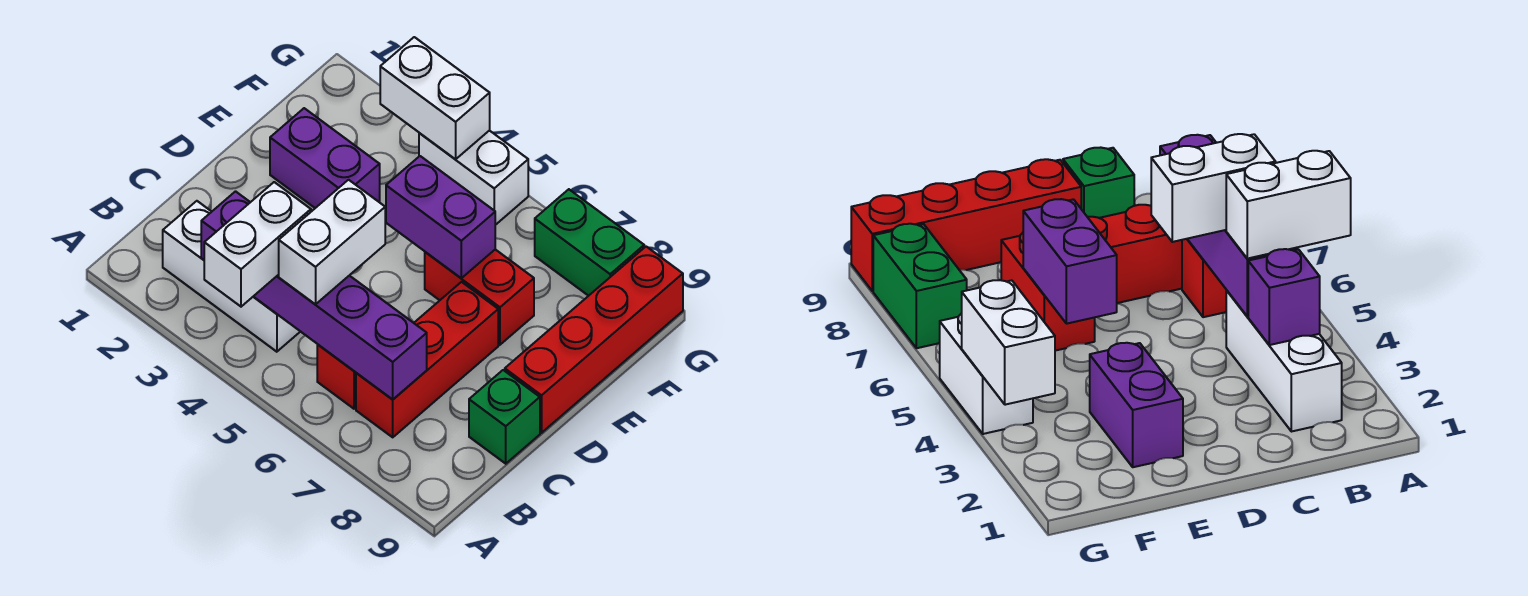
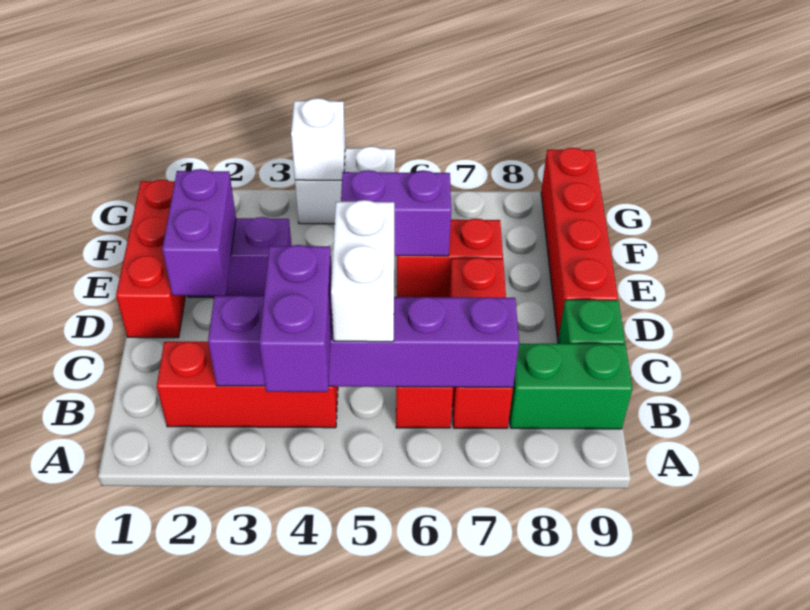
white 1x2 brick [204,182,311,307] -> purple 1x2 brick [259,245,332,392]
white 1x3 brick [163,201,300,352] -> red 1x3 brick [157,342,338,428]
none -> red 1x3 brick [116,180,186,338]
none -> purple 1x2 brick [162,169,236,296]
white 1x2 brick [380,37,490,159] -> white 1x1 brick [291,98,345,180]
green 1x2 brick [535,189,644,296] -> green 1x2 brick moved to [509,344,632,429]

